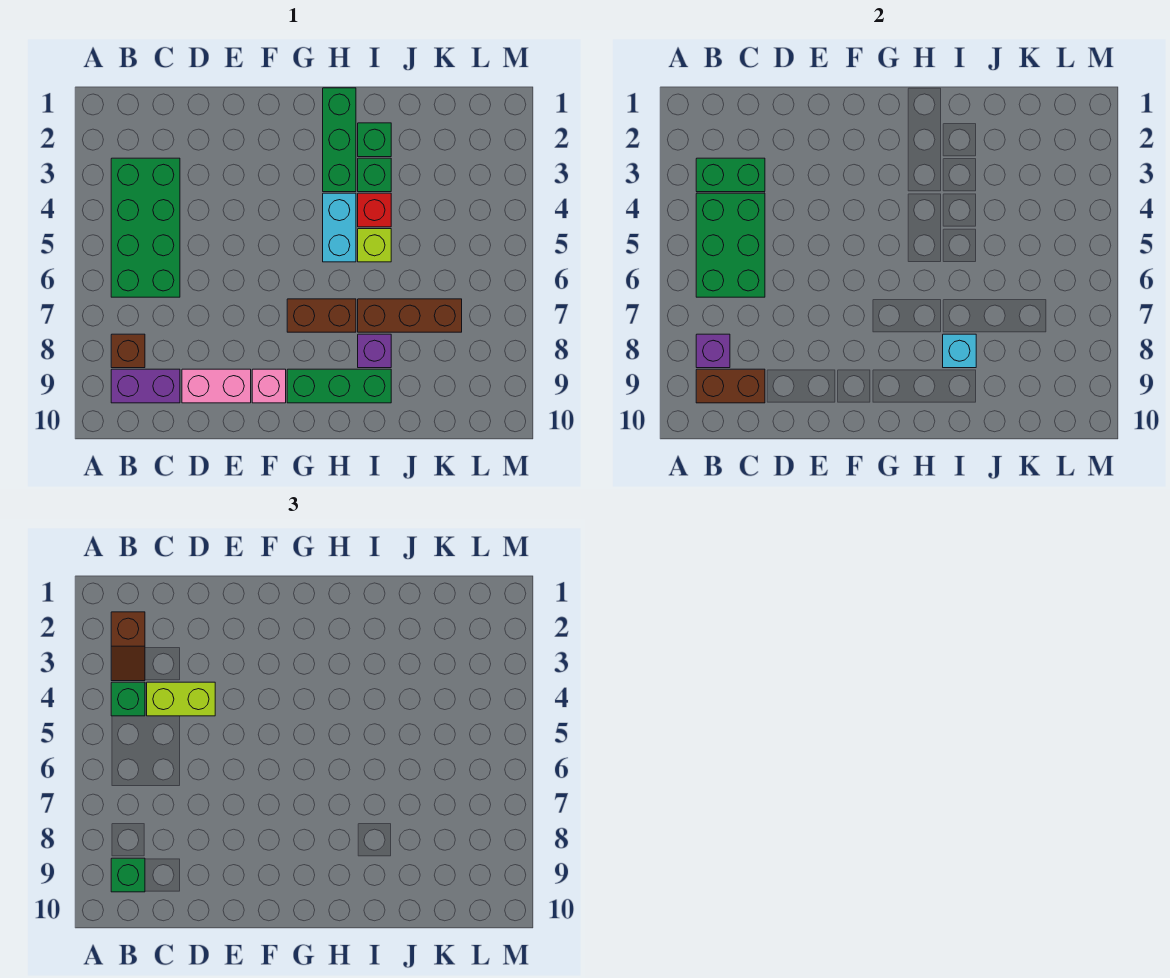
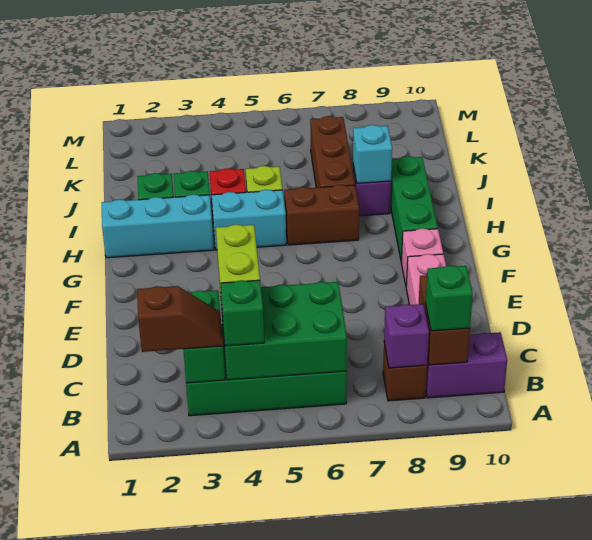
purple 1x2 brick [111,369,180,403] -> purple 1x2 brick turned to [426,332,507,398]
brown 1x2 brick [287,299,356,332] -> brown 1x2 brick turned to [284,185,359,245]
green 1x3 brick [323,88,356,192] -> cyan 1x3 brick [102,194,214,258]

